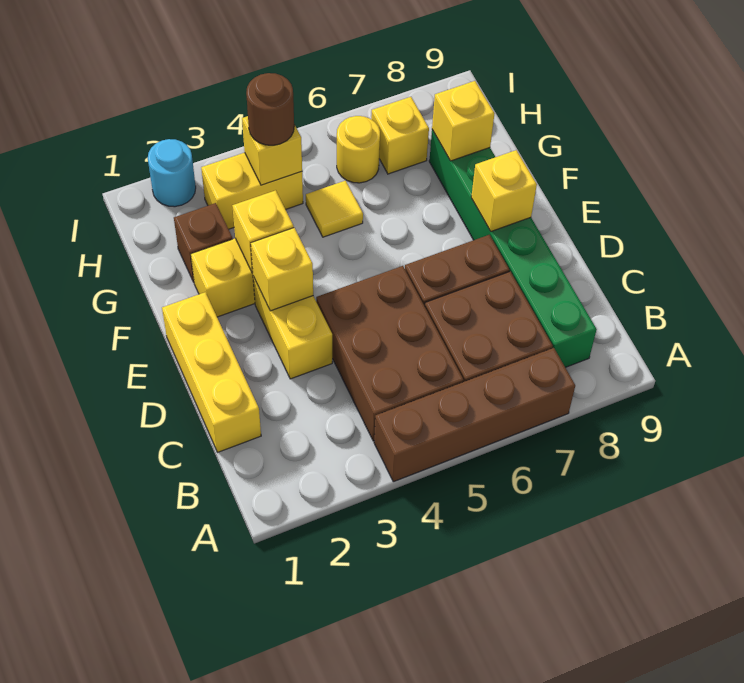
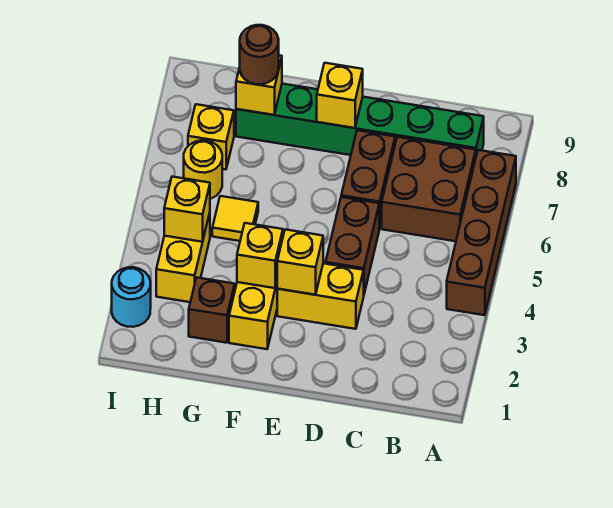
brown 2x3 brick [316,266,464,441] -> brown 1x2 brick [326,197,379,293]
yellow 1x3 brick [162,292,261,452] -> none
brown 1x1 round brick [246,73,294,145] -> brown 1x1 round brick moved to [240,25,279,84]

